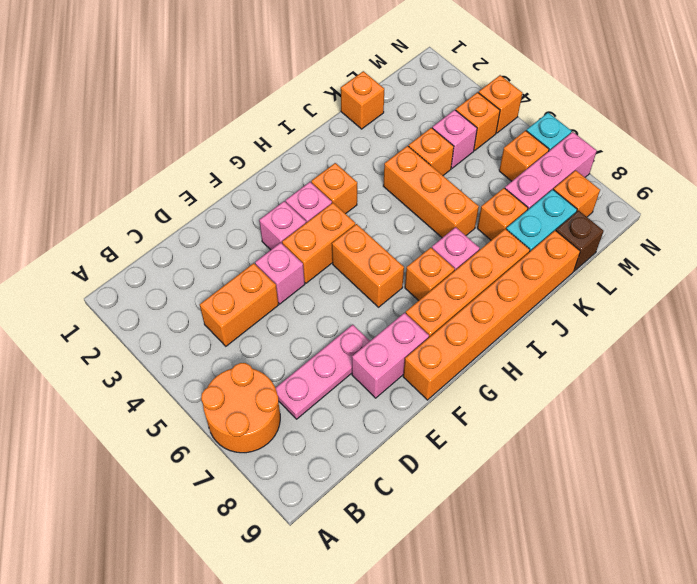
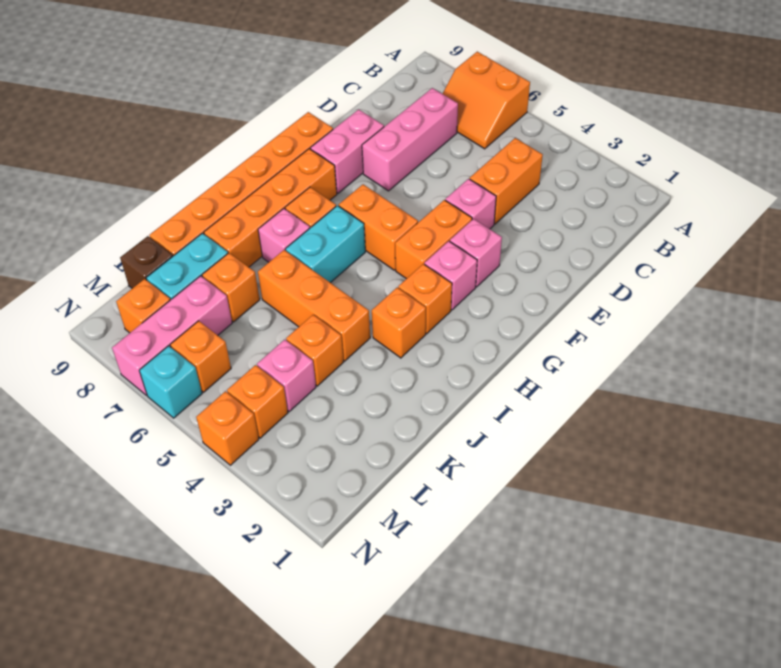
orange 2x2 round brick [201,363,280,453] -> orange 2x2 slope [443,52,530,149]
pink 1x3 plate [276,325,370,419] -> pink 1x3 brick [362,88,458,191]
none -> cyan 1x2 brick [285,206,365,283]
orange 1x1 brick [341,71,384,129] -> orange 1x1 brick moved to [372,287,426,358]

